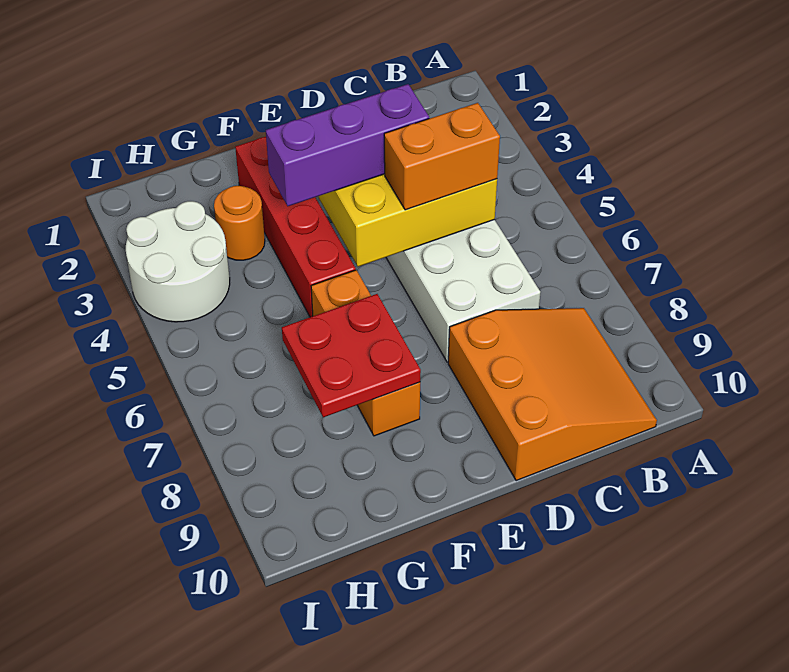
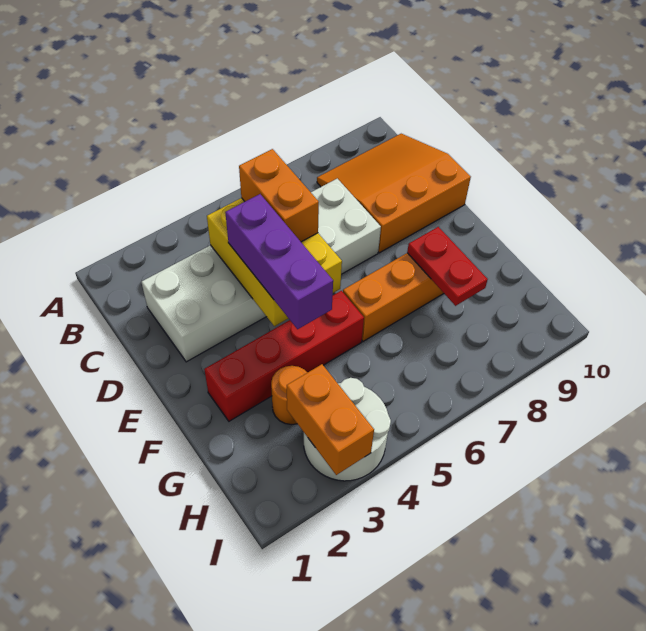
red 2x2 plate [282,294,421,417] -> red 1x2 plate [407,227,488,306]
none -> orange 1x2 brick [287,364,374,475]

